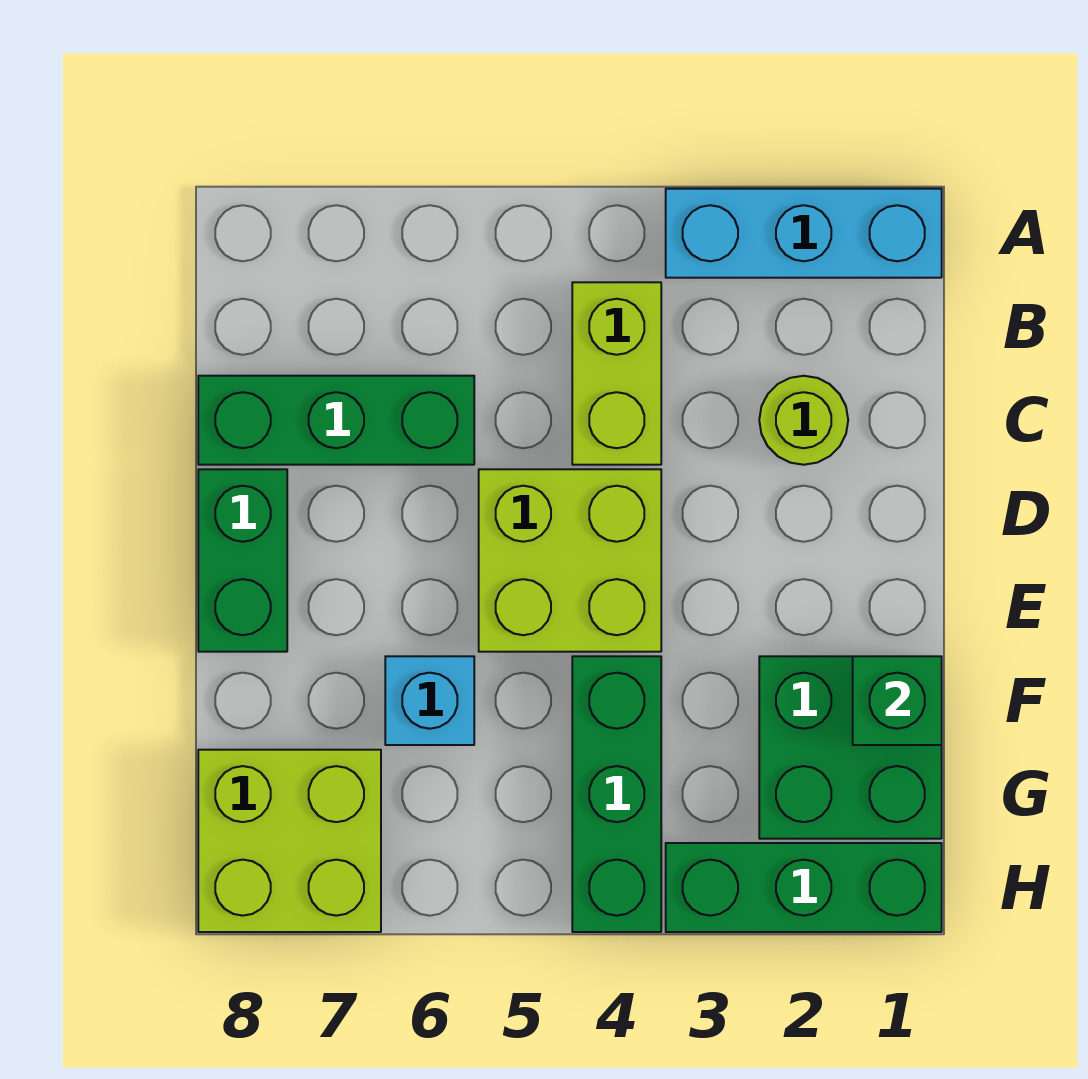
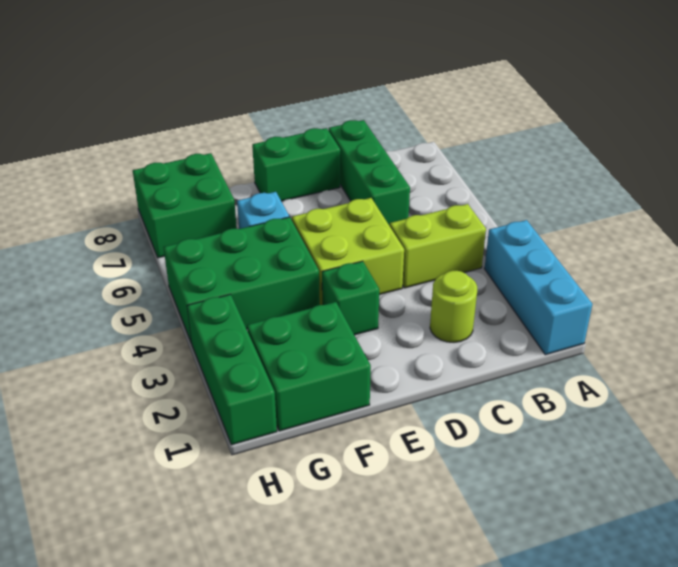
green 1x1 brick [853,656,942,745] -> green 1x1 brick moved to [322,261,379,335]
green 1x3 brick [572,656,661,932] -> green 2x3 brick [164,217,320,343]
lime 2x2 brick [198,750,381,932] -> green 2x2 brick [133,153,237,258]

